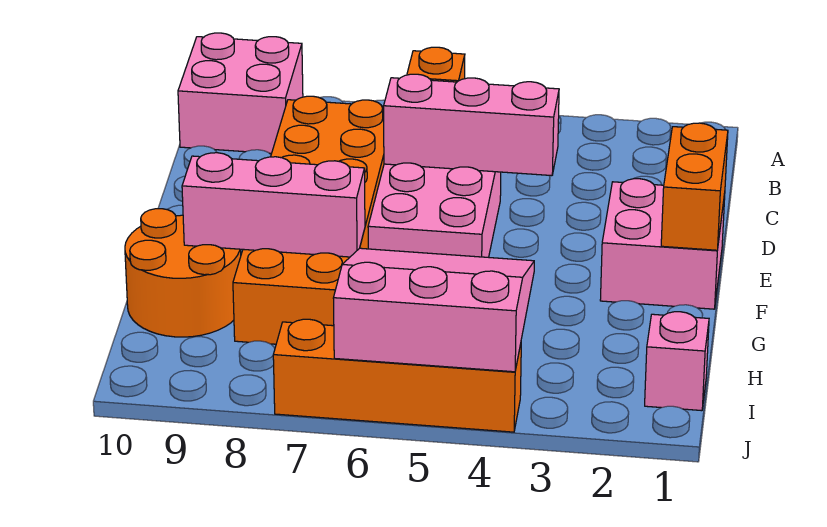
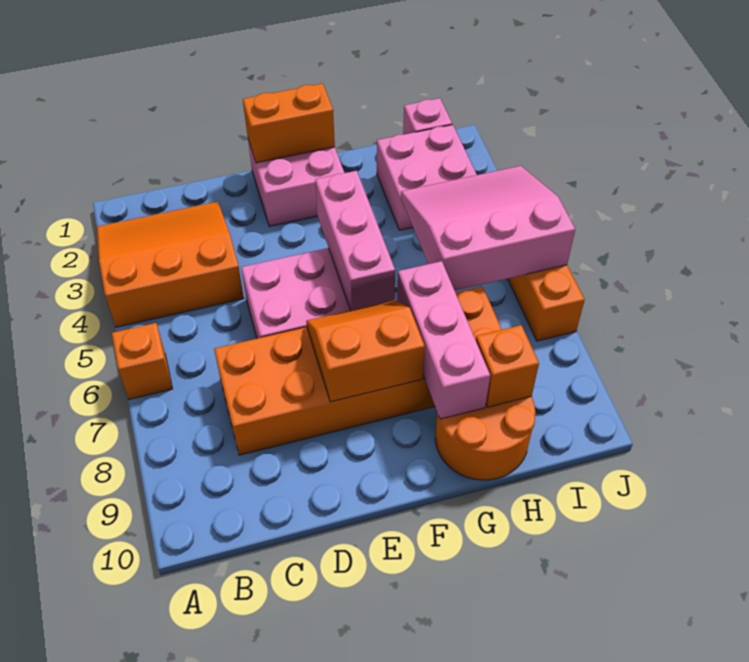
none -> orange 3x3 slope [97,202,244,327]
pink 2x2 brick [178,33,303,153] -> pink 2x2 brick moved to [377,125,477,230]
pink 1x3 brick [384,74,559,176] -> pink 1x3 brick moved to [315,171,395,310]
none -> orange 2x2 slope [306,300,425,402]
pink 3x3 slope [333,248,534,372] -> pink 3x3 slope turned to [401,166,575,291]
none -> orange 1x1 brick [476,325,539,407]

